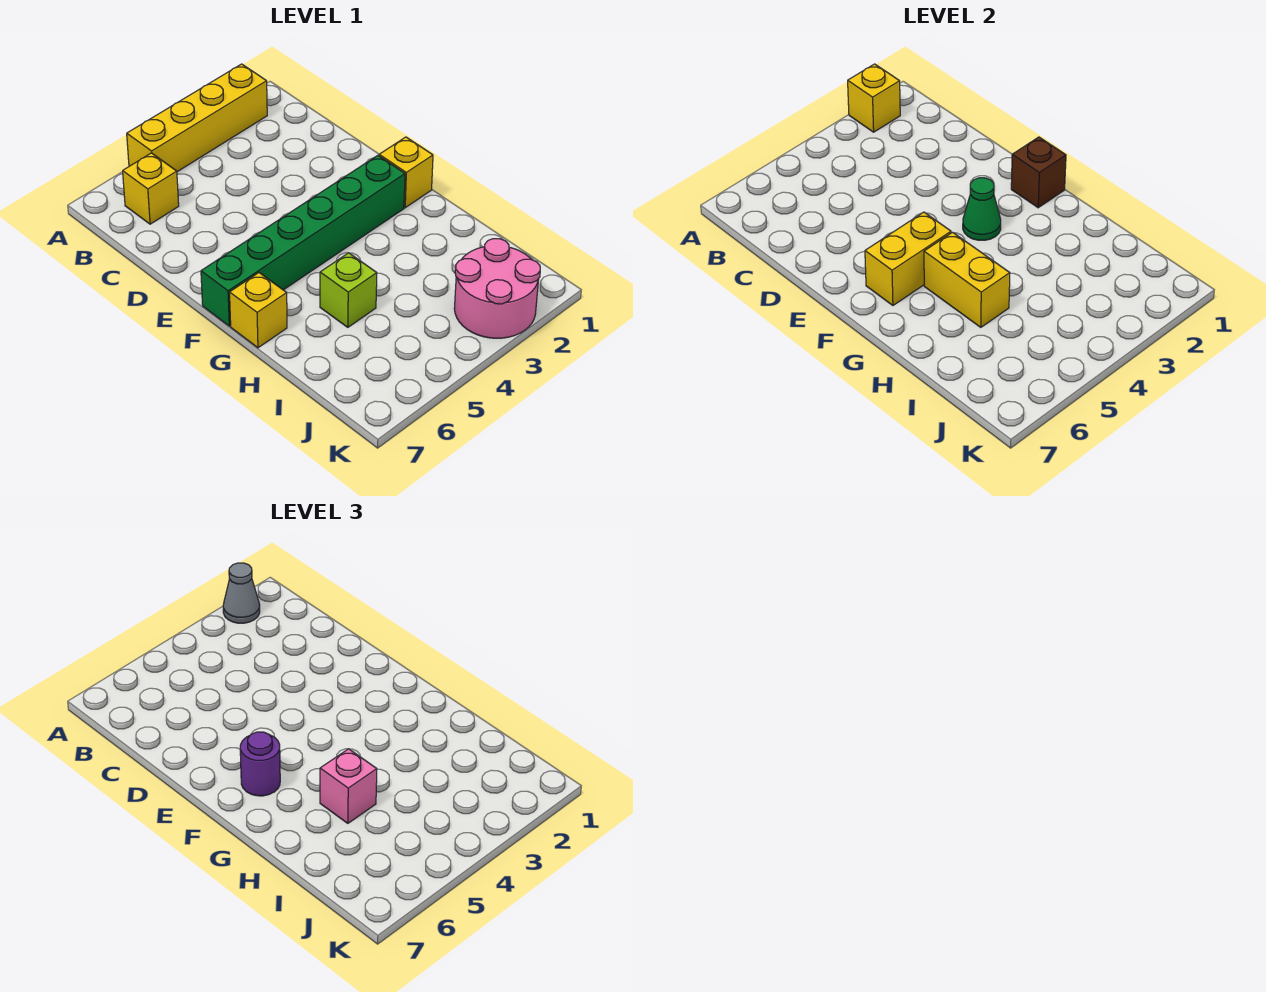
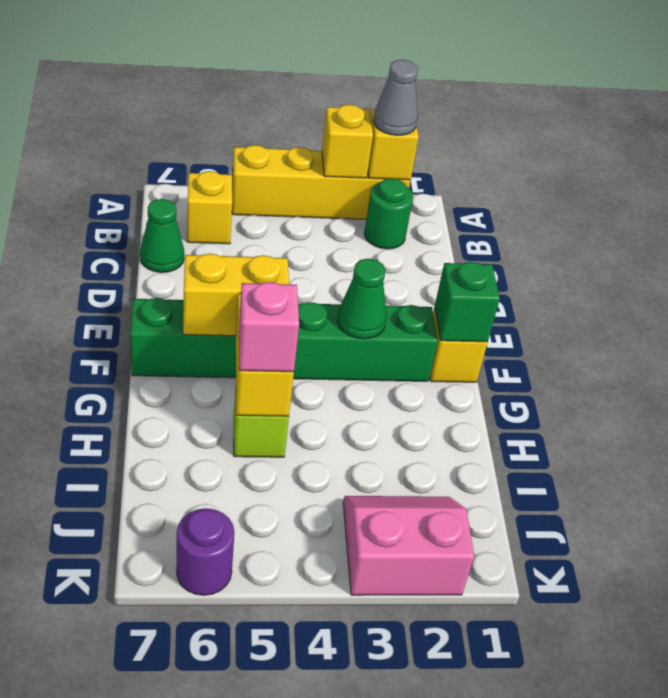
none -> green 1x1 round brick [364,178,413,249]
none -> green 1x1 cone [140,199,184,273]
brown 1x1 brick [1011,137,1066,208] -> green 1x1 brick [434,262,500,342]
purple 1x1 round brick [240,732,280,796] -> purple 1x1 round brick moved to [176,508,234,595]
yellow 1x1 brick [230,273,287,348] -> yellow 1x1 brick moved to [322,105,373,178]
pink 2x2 round brick [454,239,540,338] -> pink 2x2 slope [343,496,474,595]

